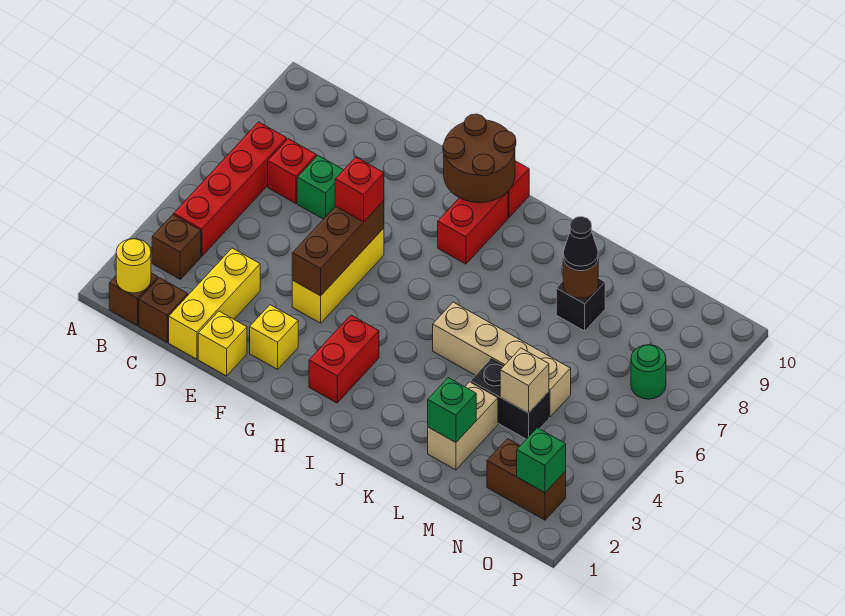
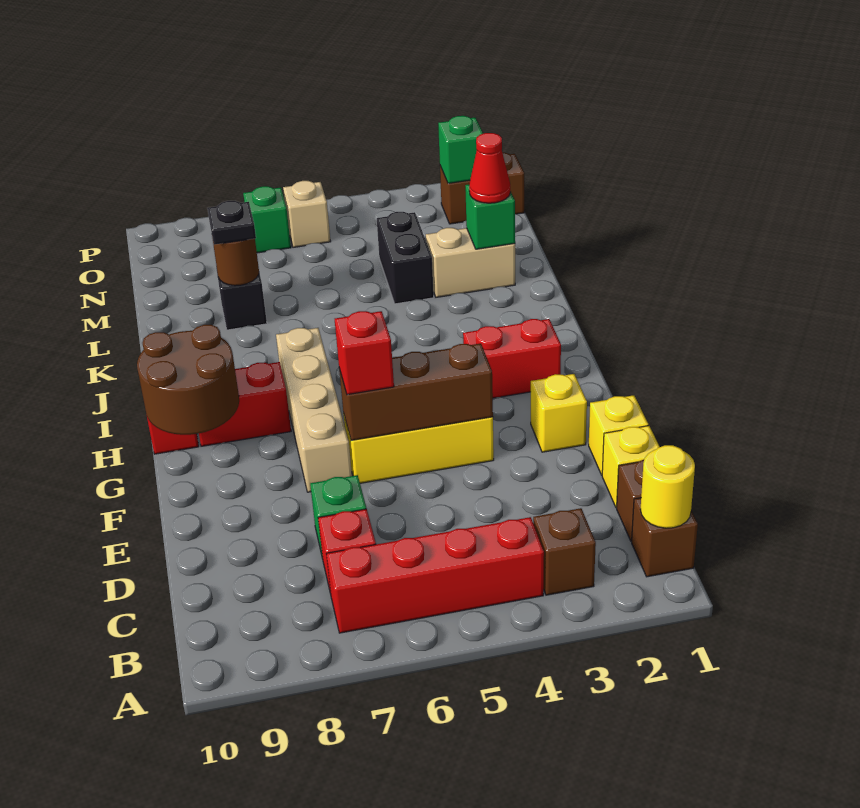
yellow 1x3 brick [169,248,260,359] -> yellow 1x1 brick [602,426,660,507]
tan 1x4 brick [433,302,571,417] -> tan 1x4 brick moved to [276,328,352,492]
none -> red 1x1 cone [469,133,510,203]
black 1x1 cone [563,217,598,271] -> black 1x1 plate [207,201,256,245]
tan 1x1 brick [500,348,549,413] -> tan 1x1 brick moved to [283,181,331,247]
brown 1x2 brick [487,439,566,520] -> brown 1x2 brick turned to [440,152,524,224]
green 1x1 round brick [631,345,666,399] -> green 1x1 brick [243,186,291,253]

